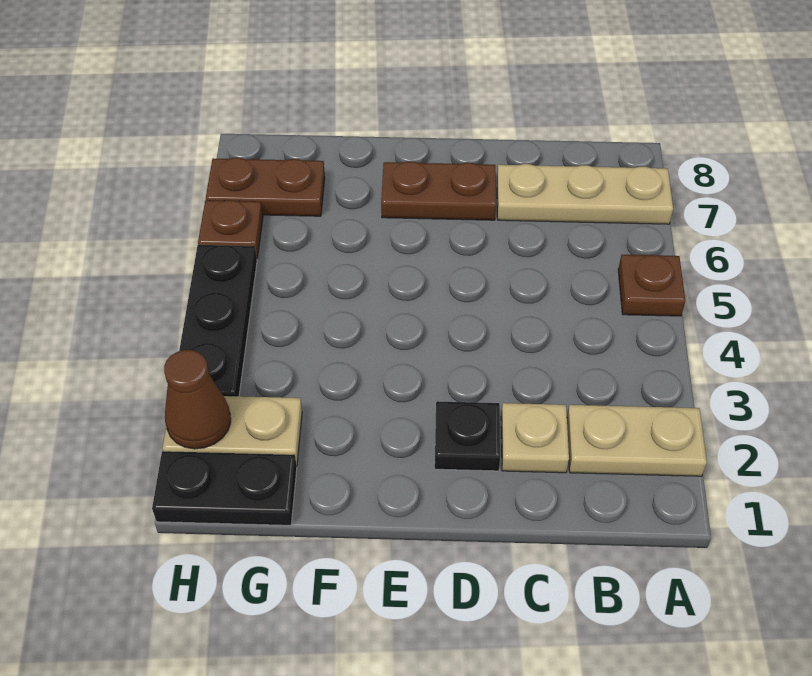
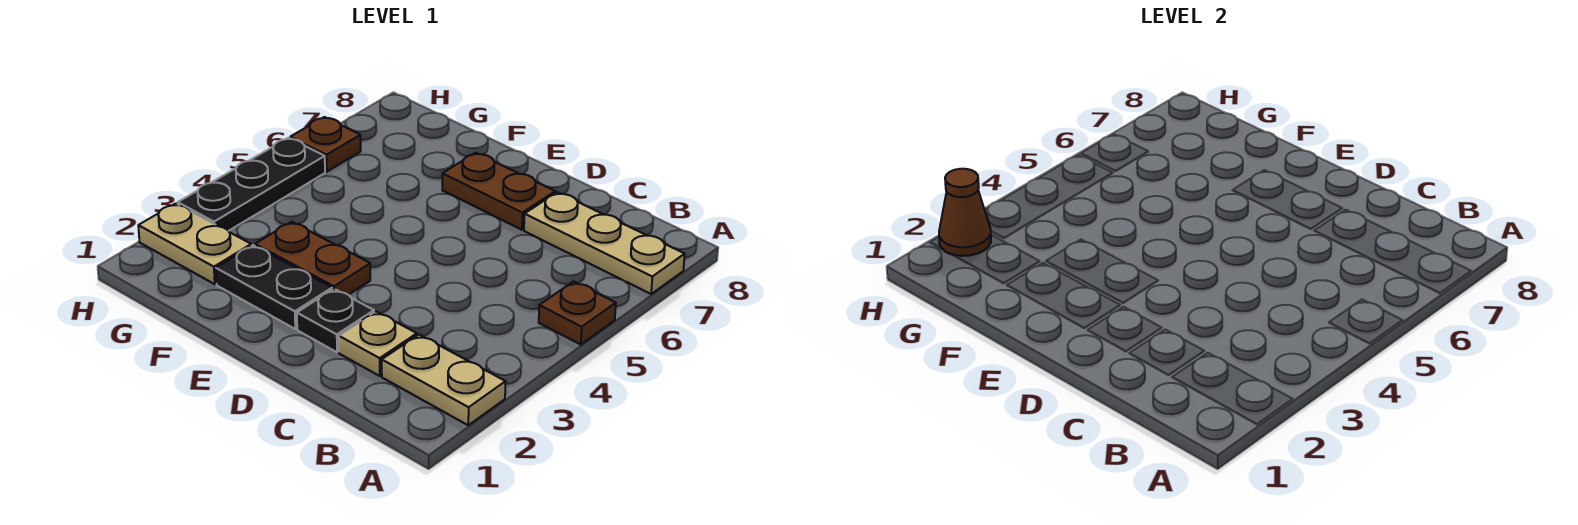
black 1x2 plate [152,451,297,525] -> black 1x2 plate moved to [216,245,332,329]
brown 1x2 plate [206,158,325,216] -> brown 1x2 plate moved to [255,222,370,295]

